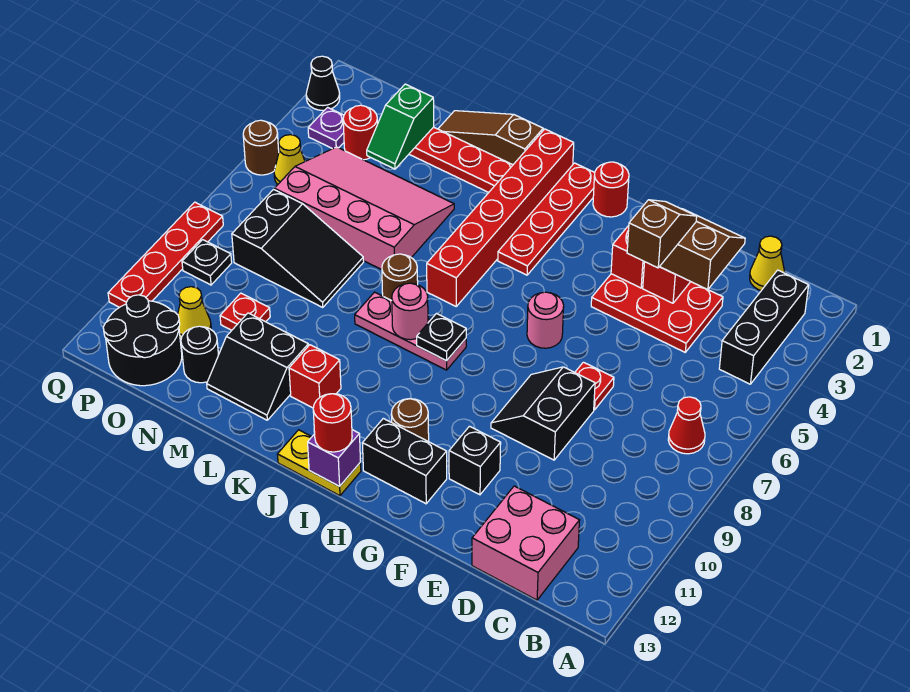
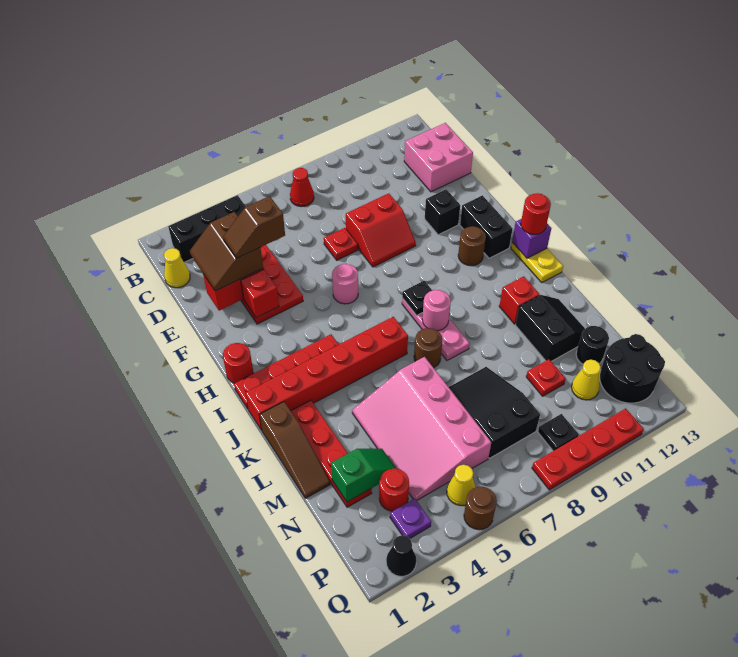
black 2x2 slope [491,367,595,460] -> red 2x2 slope [346,193,416,267]

